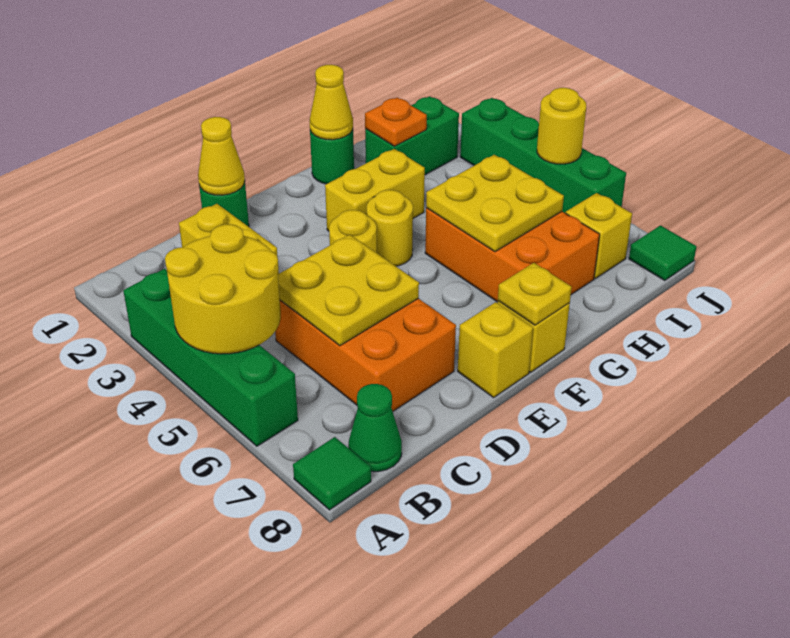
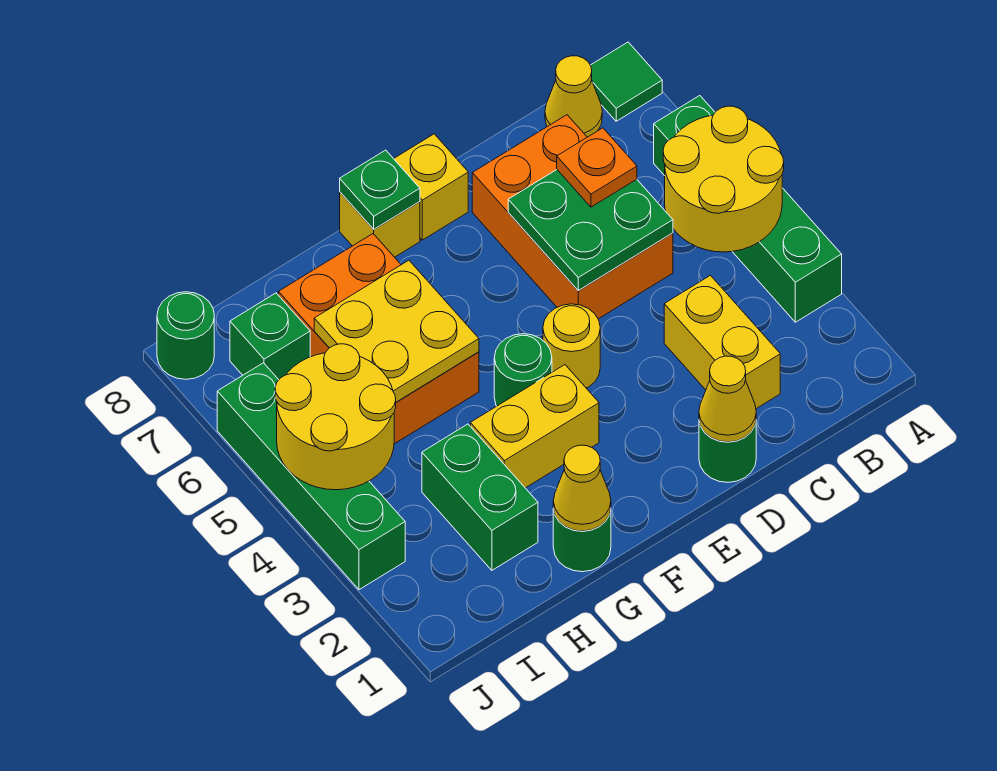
green 1x1 cone [348,384,402,472] -> yellow 1x1 cone [545,56,602,137]
yellow 2x2 plate [278,235,419,346] -> green 2x2 plate [508,170,673,291]
yellow 1x1 round brick [367,190,413,266] -> green 1x1 round brick [494,334,552,406]
yellow 1x1 plate [498,263,572,325] -> green 1x1 plate [340,150,420,229]
green 1x2 brick [365,96,459,175] -> green 1x2 brick turned to [422,424,538,570]
orange 1x1 plate [365,97,427,146] -> orange 1x1 plate moved to [557,128,637,207]
yellow 1x1 brick [566,193,632,278] -> green 1x1 brick [230,293,310,380]
yellow 1x1 round brick [537,88,586,164] -> yellow 2x2 round brick [275,344,396,490]
green 1x1 tile [629,226,697,281] -> green 1x1 round brick [157,292,214,379]

